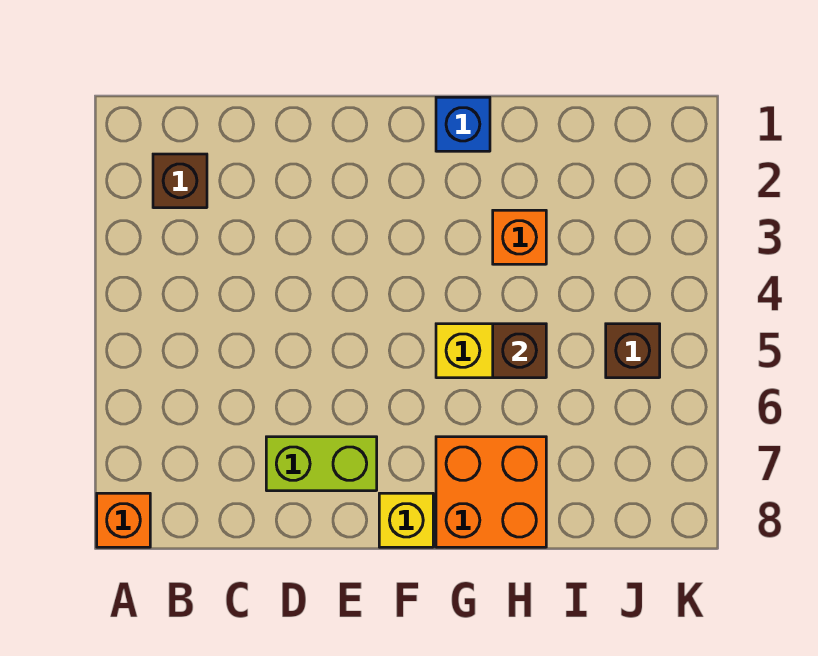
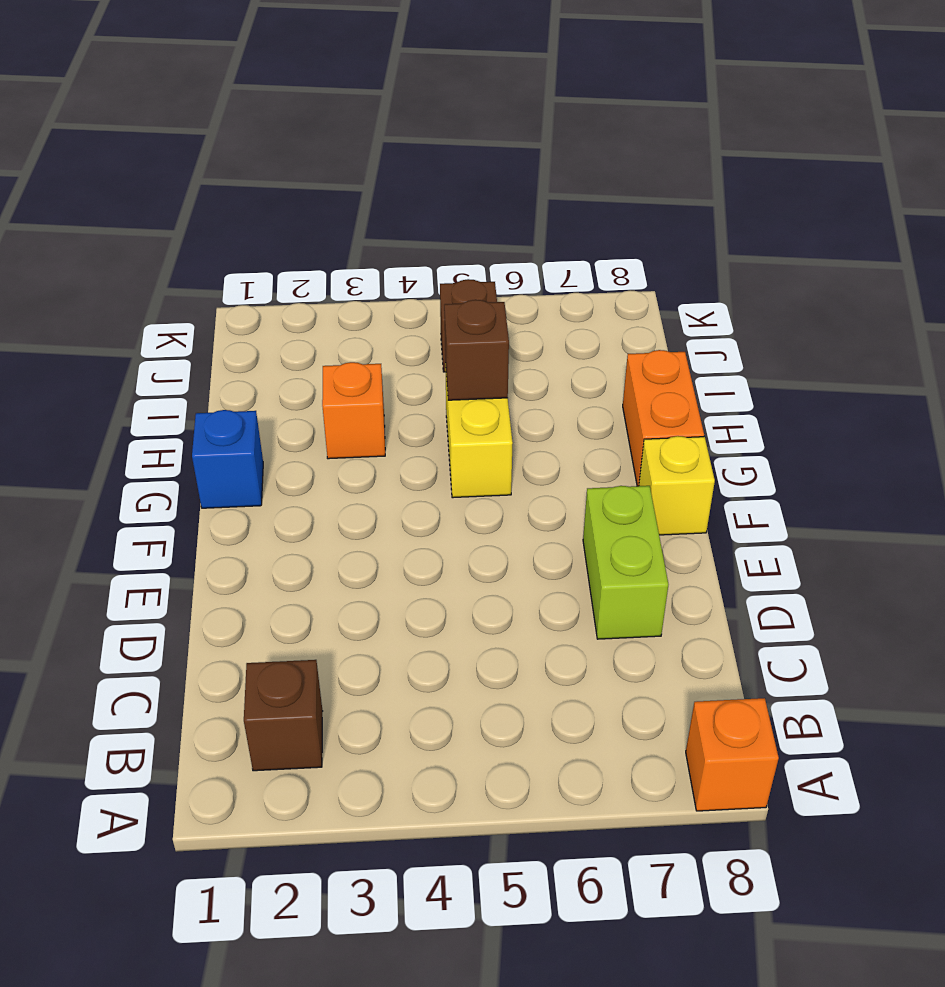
orange 2x2 brick [436,437,546,547] -> orange 1x2 brick [623,350,704,486]

